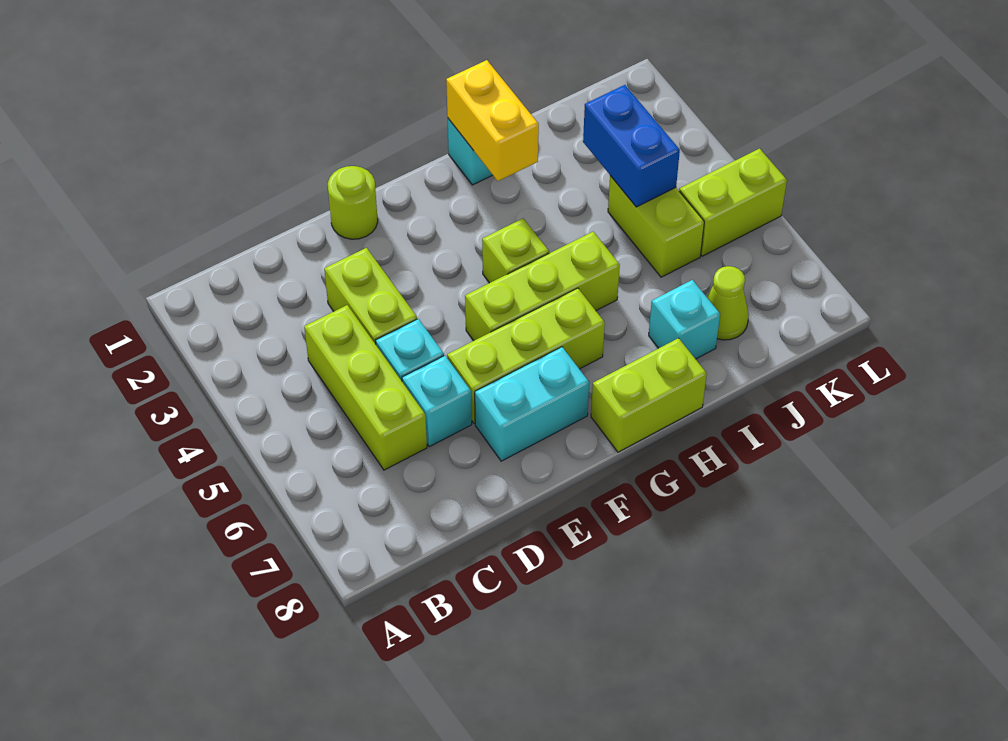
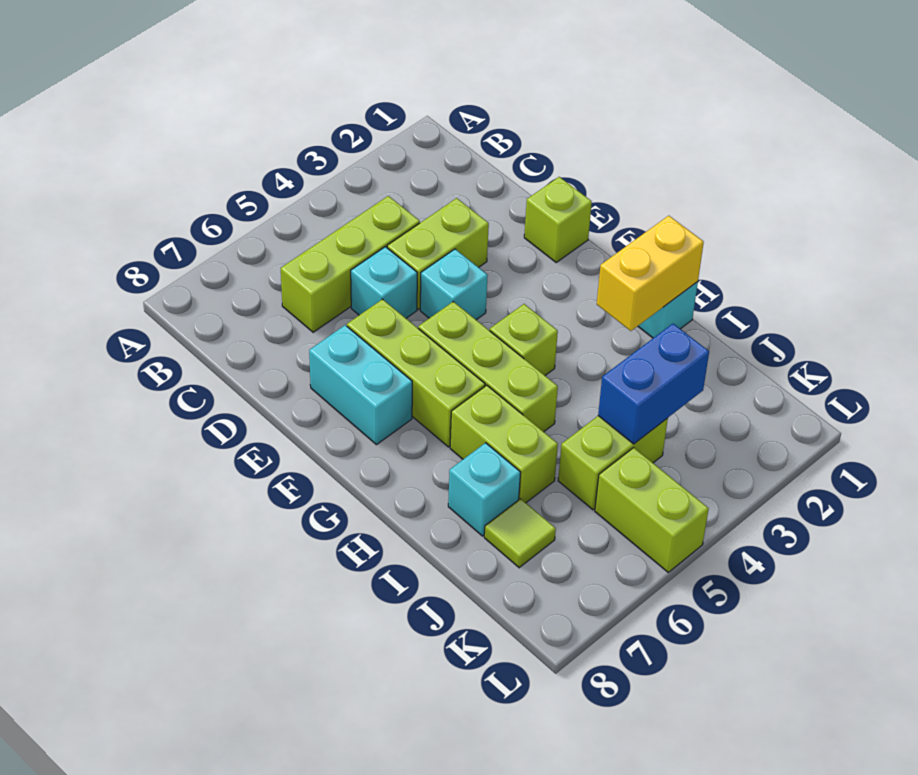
cyan 1x1 brick [402,356,472,447] -> cyan 1x1 brick moved to [420,249,488,320]
lime 1x1 round brick [328,166,378,239] -> lime 1x1 brick [524,177,592,262]
lime 1x2 brick [591,338,707,452] -> lime 1x2 brick moved to [450,385,558,503]
lime 1x1 cone [707,266,749,340] -> lime 1x1 tile [484,499,556,568]

